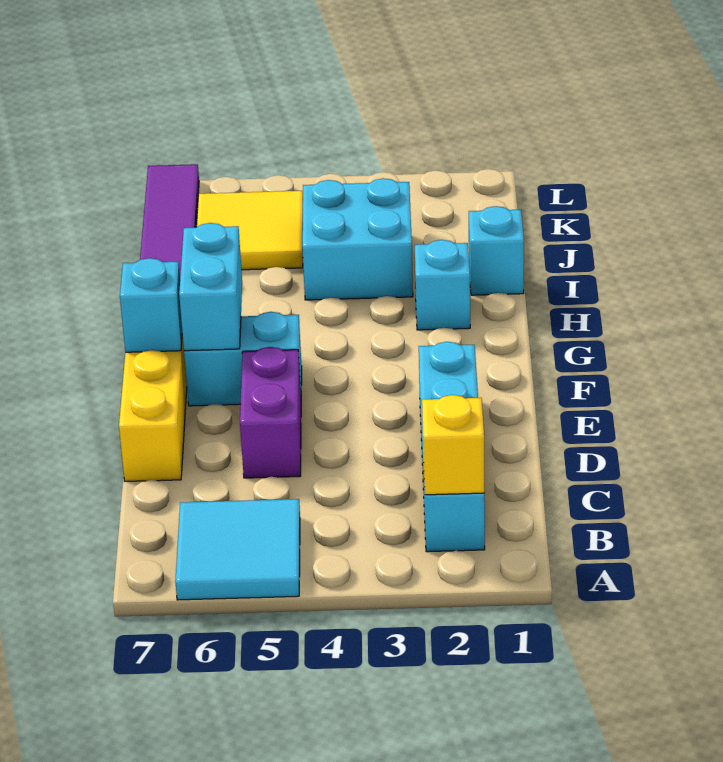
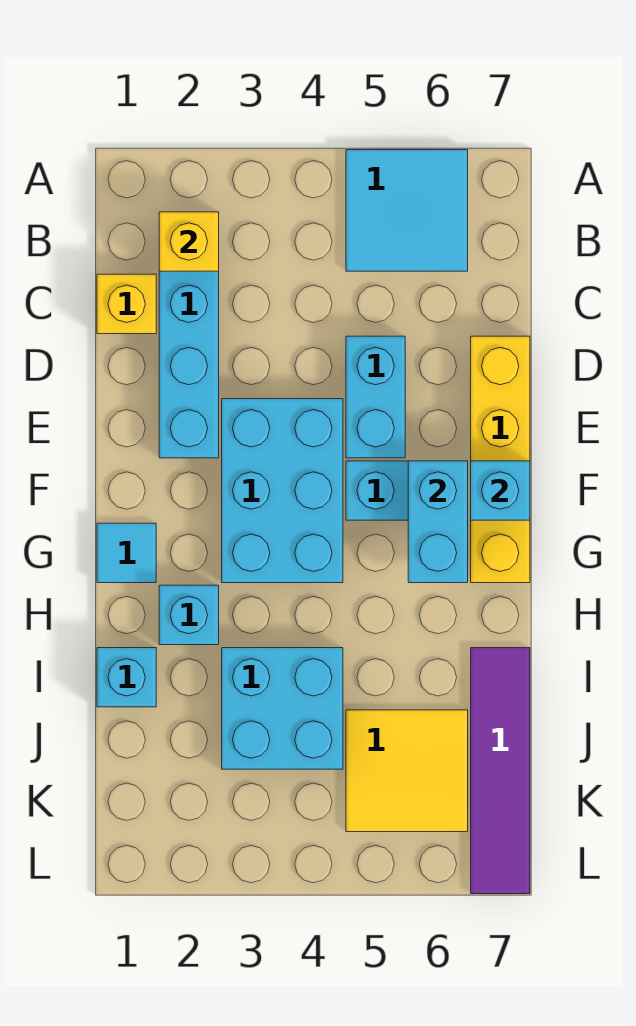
none -> yellow 1x1 brick [97,274,156,334]
purple 1x2 brick [240,347,301,478] -> cyan 1x2 brick [346,336,405,458]
none -> cyan 2x3 brick [222,399,343,583]
none -> cyan 1x1 tile [97,523,156,583]

